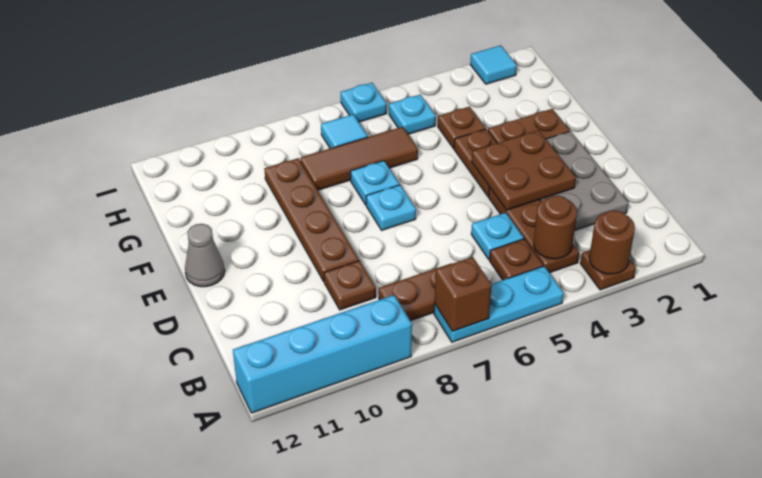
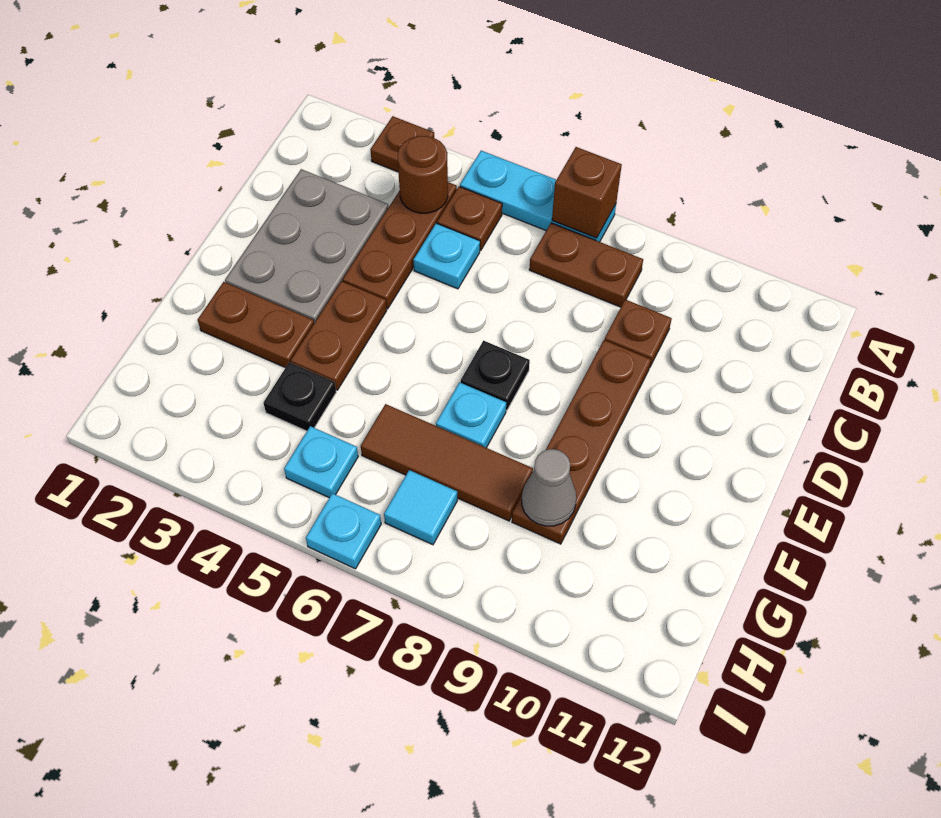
brown 1x1 round brick [589,210,635,274] -> none
cyan 1x4 brick [233,295,412,413] -> none
brown 2x2 plate [472,130,576,210] -> none
cyan 1x1 plate [366,185,416,230] -> black 1x1 plate [461,341,530,410]
grey 1x1 cone [185,224,225,287] -> grey 1x1 cone moved to [522,449,576,526]
brown 1x1 plate [438,107,486,148] -> black 1x1 plate [264,362,336,431]
cyan 1x1 tile [470,45,517,84] -> none

